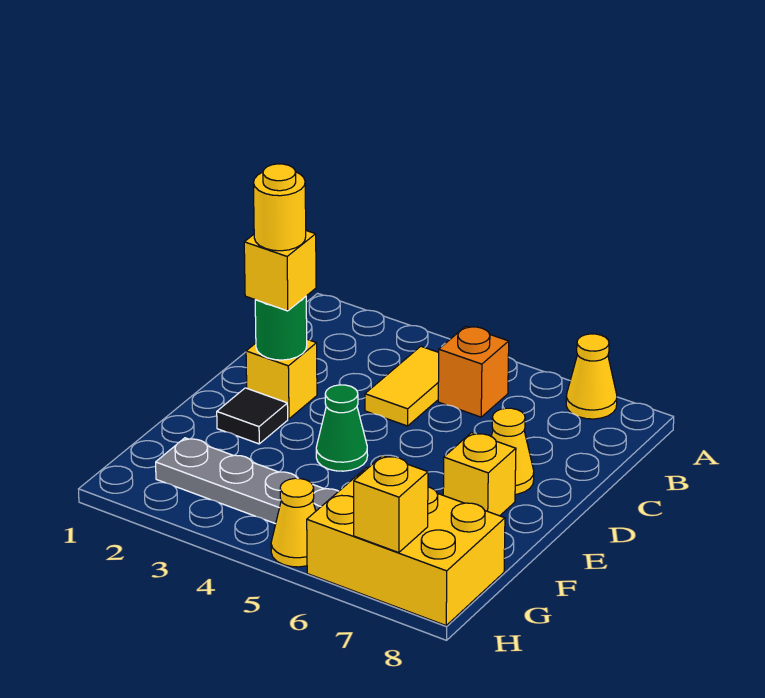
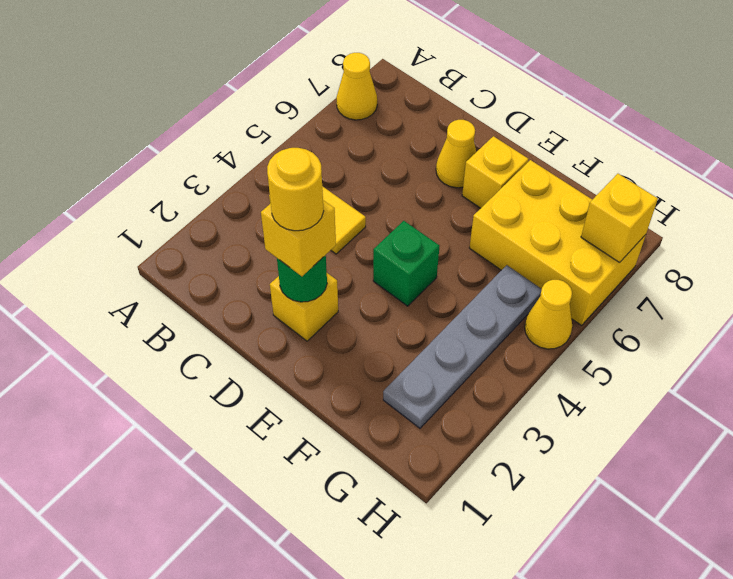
orange 1x1 brick [438,326,509,417] -> none
black 1x1 tile [217,388,288,444] -> none
green 1x1 cone [316,385,368,471] -> green 1x1 brick [373,221,439,306]
yellow 2x3 brick [307,468,505,625] -> yellow 2x3 brick turned to [469,160,646,325]

